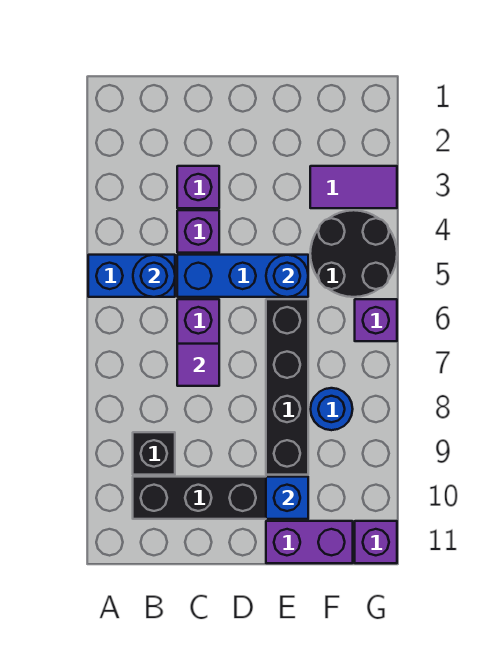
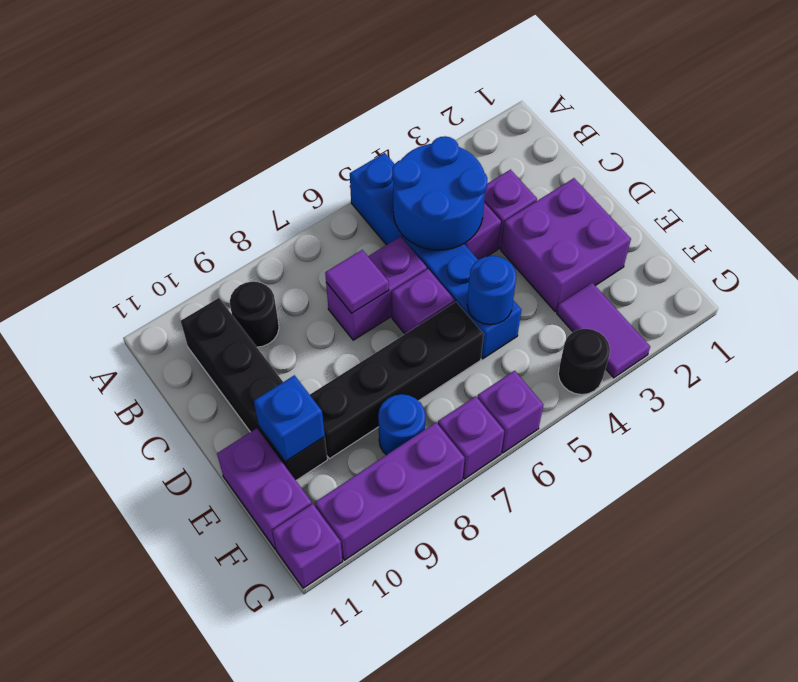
blue 1x1 round brick [133,255,175,297] -> blue 2x2 round brick [392,136,488,250]
black 1x1 brick [133,432,175,475] -> black 1x1 round brick [230,282,279,347]
none -> purple 2x2 brick [501,178,631,311]
none -> purple 1x1 brick [392,269,455,334]
black 2x2 round brick [310,210,397,297] -> black 1x1 round brick [558,329,610,395]
none -> purple 1x1 brick [438,396,504,479]
none -> purple 1x3 brick [315,422,465,560]

